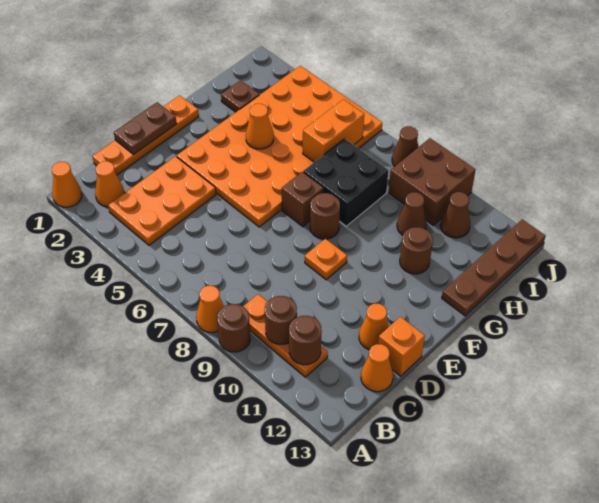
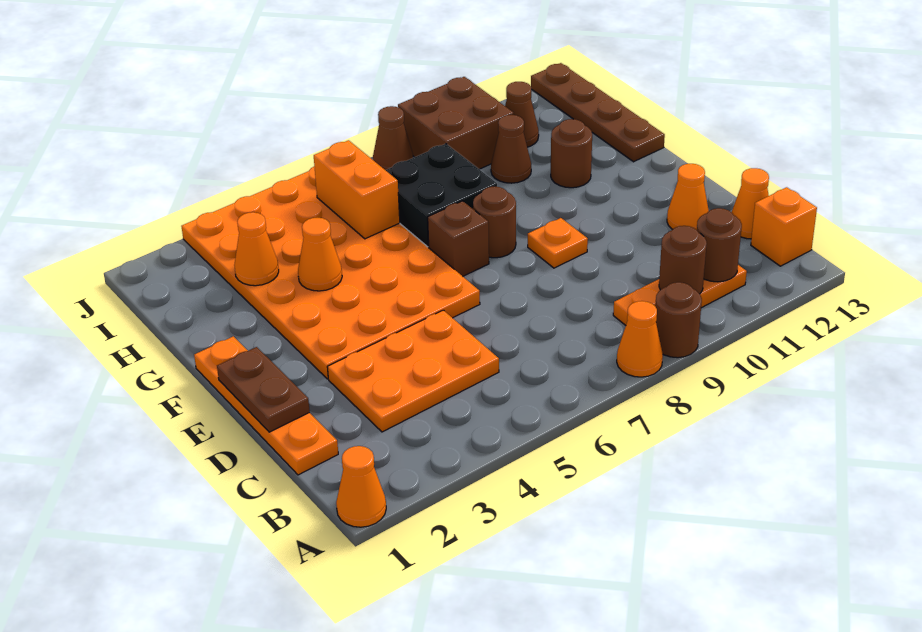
orange 1x1 cone [95,161,124,207] -> orange 1x1 cone moved to [234,212,279,286]
orange 2x3 plate [108,156,216,245] -> orange 2x3 plate turned to [327,310,499,432]
orange 1x1 brick [378,317,425,376] -> orange 1x1 brick moved to [751,187,817,266]
brown 1x1 plate [221,80,259,112] -> none

